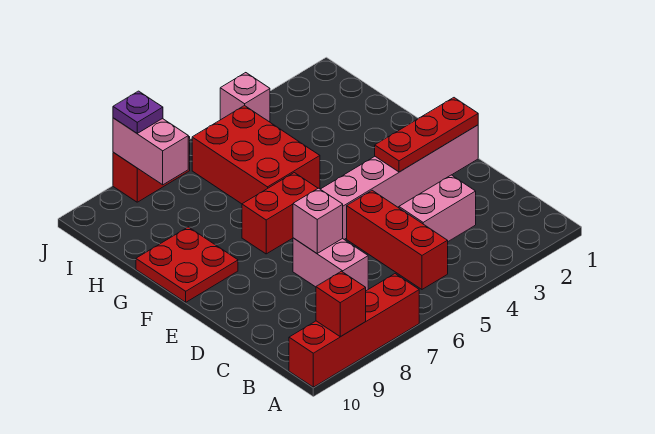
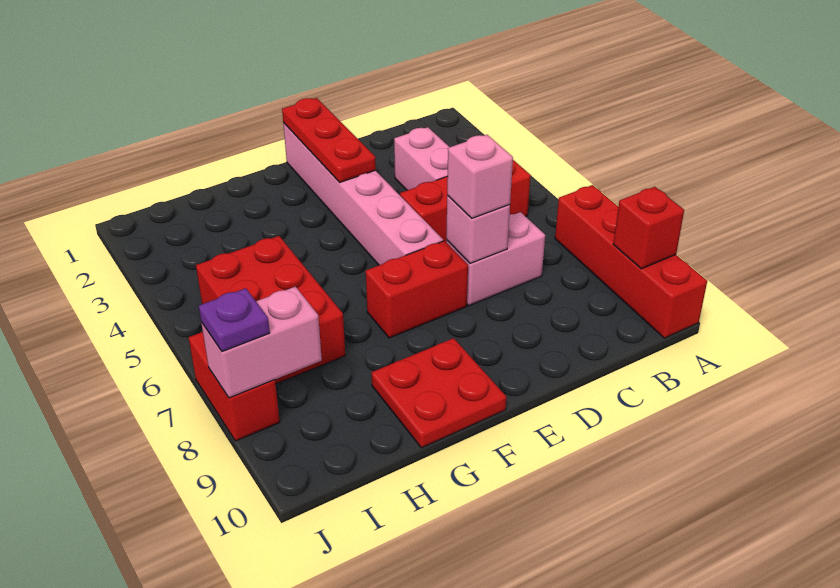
red 1x2 brick [242,173,318,254] -> red 1x2 brick turned to [366,241,468,338]
red 2x3 brick [192,105,320,204] -> red 2x3 brick turned to [196,236,345,384]
pink 1x1 brick [220,73,270,122] -> pink 1x1 brick moved to [447,135,513,218]

